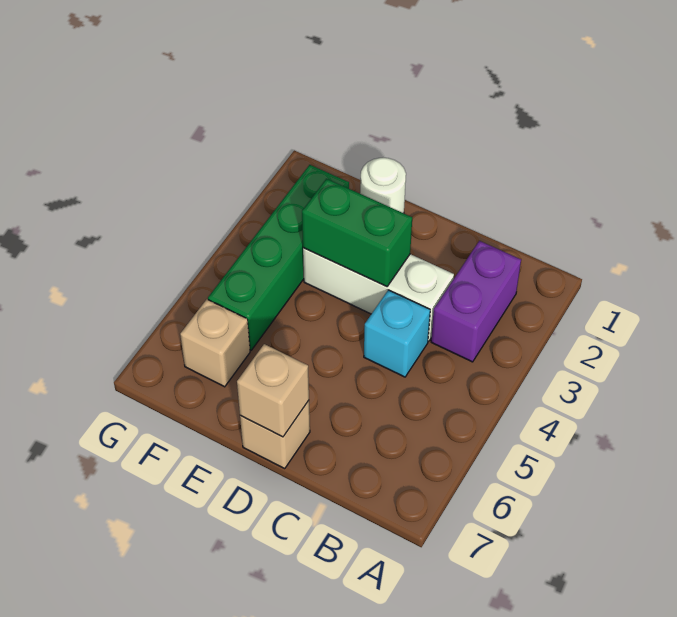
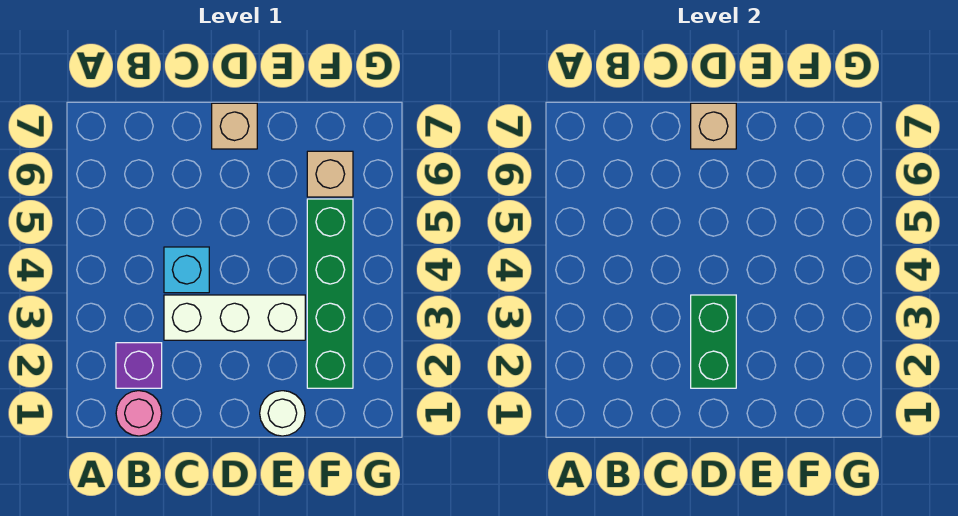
none -> pink 1x1 round brick [116,391,162,436]
purple 1x2 brick [431,241,521,362] -> purple 1x1 brick [116,343,162,388]
green 1x2 brick [302,179,412,287] -> green 1x2 brick turned to [691,295,736,388]

